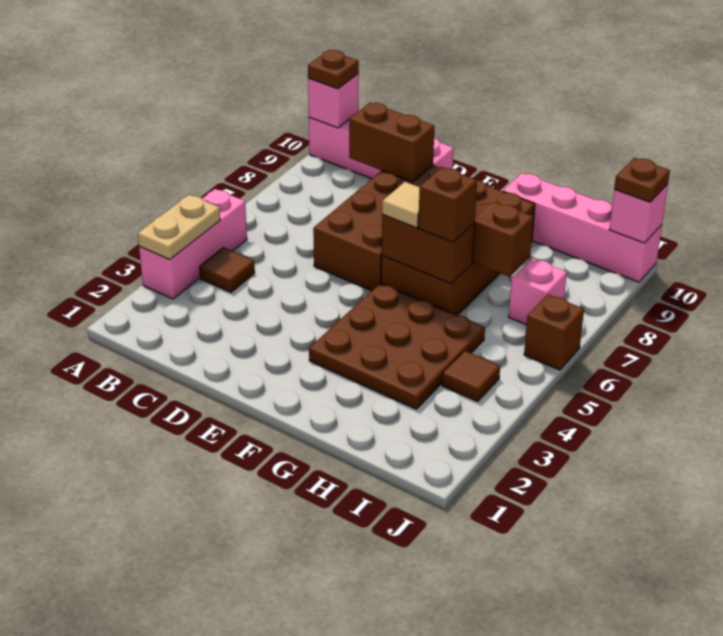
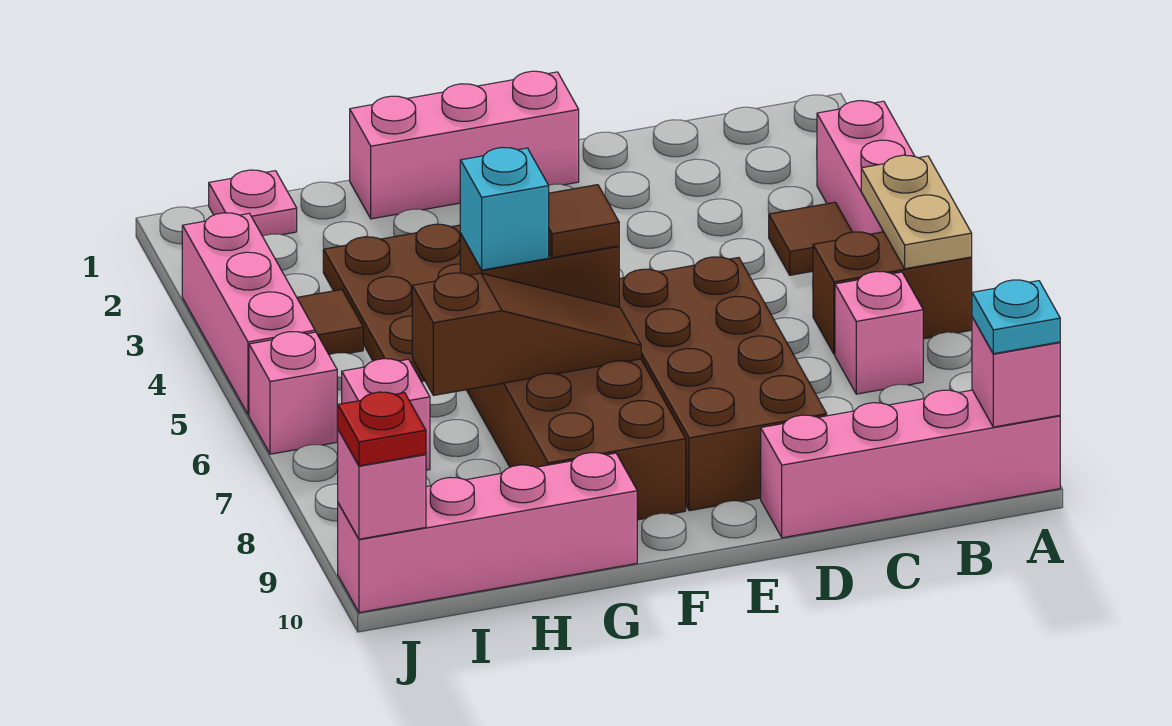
tan 1x2 plate [138,195,220,260] -> tan 1x2 plate moved to [861,155,972,269]
brown 1x1 plate [308,50,359,89] -> cyan 1x1 plate [972,280,1060,354]
none -> pink 1x1 brick [835,272,923,394]
brown 1x2 brick [349,102,435,182] -> brown 1x2 brick moved to [813,232,972,355]
none -> pink 1x3 brick [350,71,579,219]
tan 1x1 tile [382,182,420,228] -> brown 1x1 tile [549,185,619,258]
brown 1x1 brick [418,167,477,242] -> cyan 1x1 brick [460,148,549,270]
none -> pink 1x1 plate [209,170,297,236]
none -> pink 1x3 brick [182,213,315,415]
brown 1x1 brick [524,294,584,370] -> pink 1x1 brick [249,332,337,454]
brown 1x1 plate [614,158,670,202] -> red 1x1 plate [338,392,426,466]

